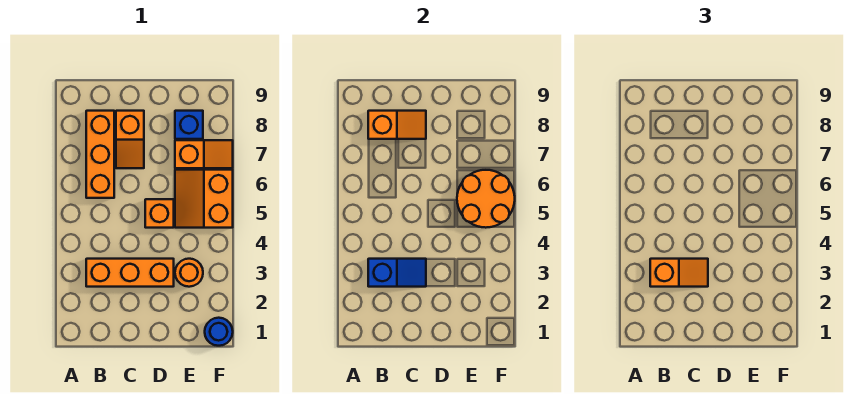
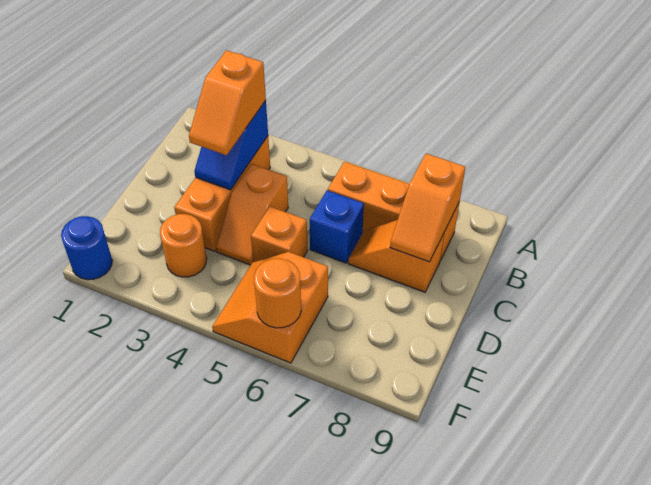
orange 2x2 slope [175,170,233,228] -> orange 2x2 slope turned to [212,252,328,363]
orange 2x2 round brick [457,170,515,228] -> orange 1x1 round brick [254,259,301,328]
orange 1x2 slope [175,140,233,168] -> orange 1x2 slope moved to [216,164,288,265]
blue 1x1 brick [175,111,203,139] -> blue 1x1 brick moved to [310,190,364,263]

